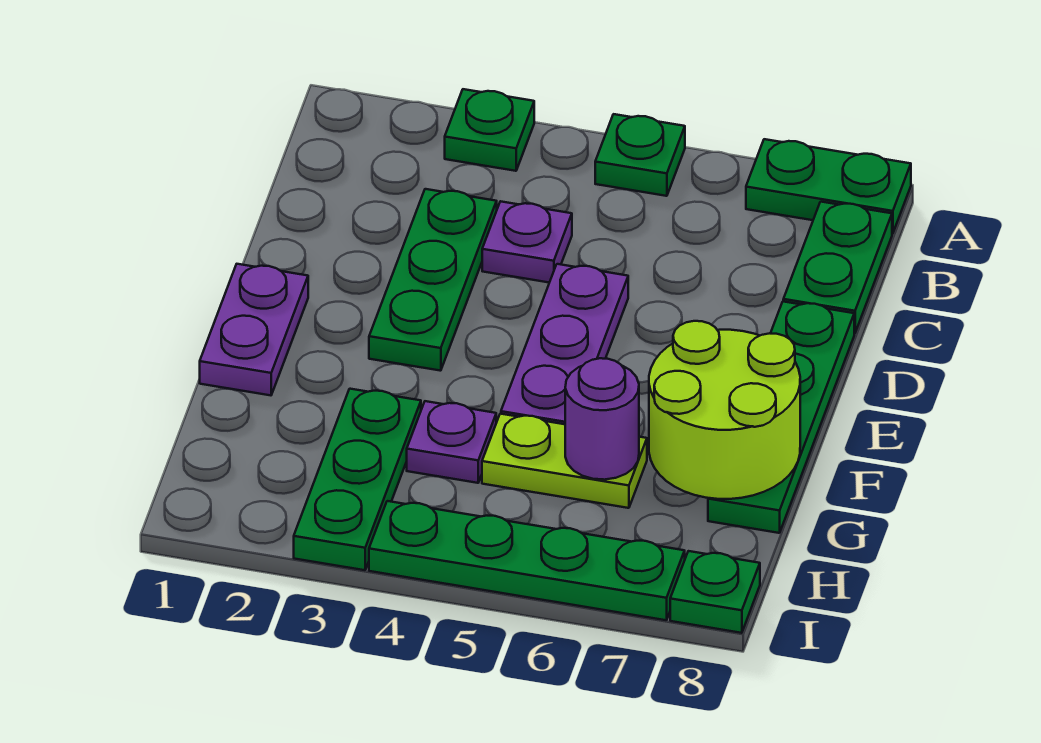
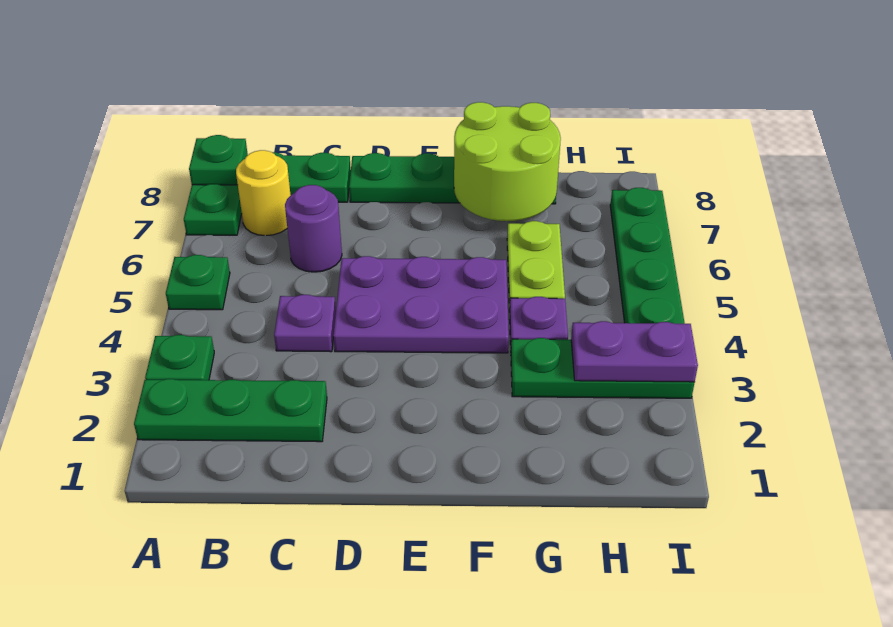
none -> yellow 1x1 round brick [236,150,291,236]
green 1x3 plate [369,189,497,371] -> green 1x3 plate moved to [134,379,327,442]
purple 1x3 plate [501,264,628,424] -> purple 2x3 plate [333,256,509,353]
purple 1x2 plate [200,264,308,395] -> purple 1x2 plate moved to [571,321,698,382]
purple 1x1 round brick [565,358,639,480] -> purple 1x1 round brick moved to [285,185,342,272]
green 1x1 plate [670,551,760,633] -> green 1x1 plate moved to [189,135,248,185]

